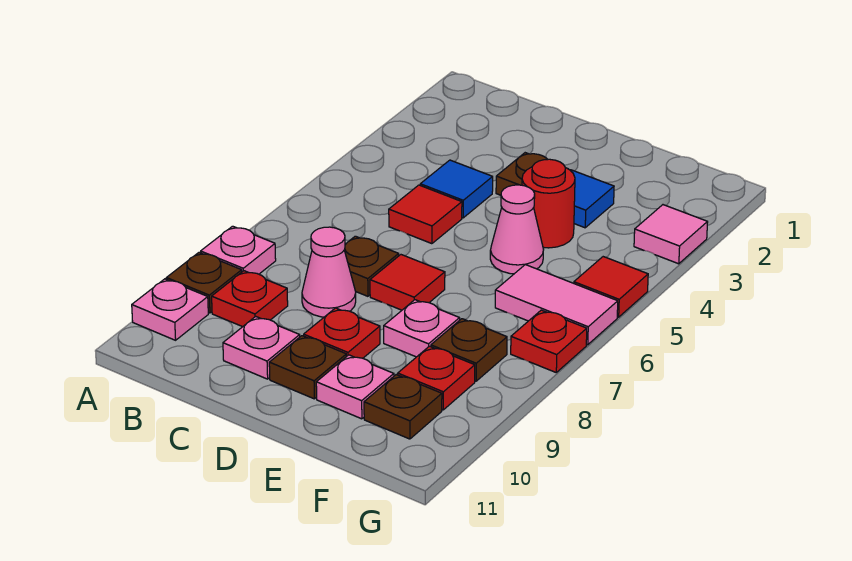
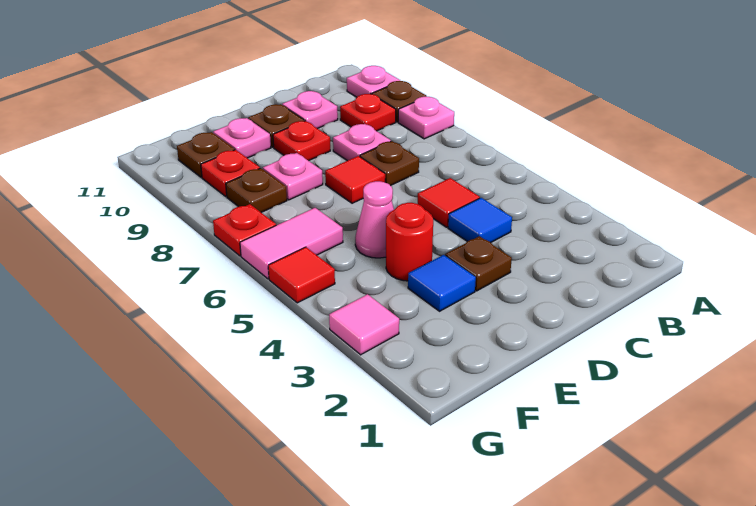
pink 1x1 cone [302,227,356,317] -> pink 1x1 plate [333,124,391,161]

